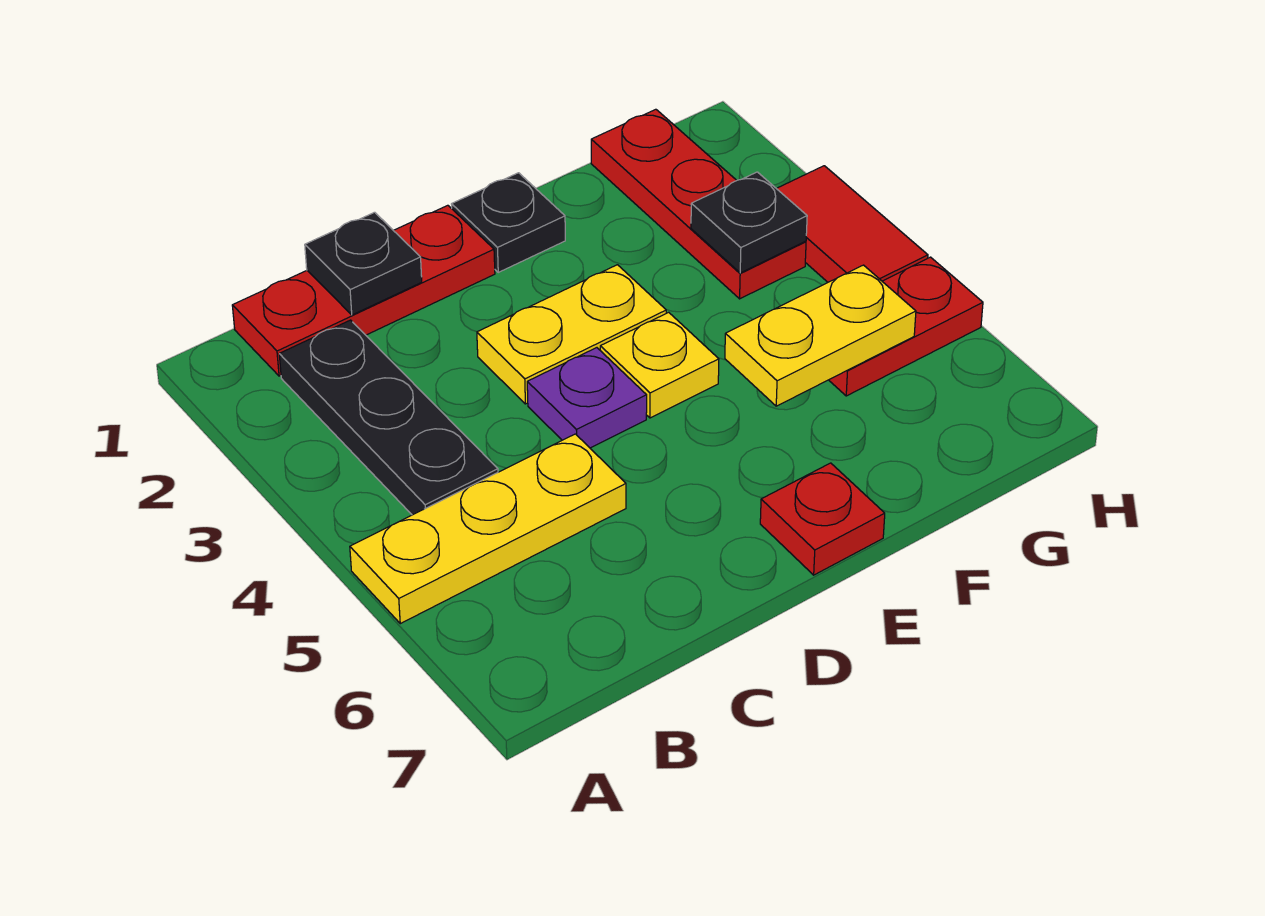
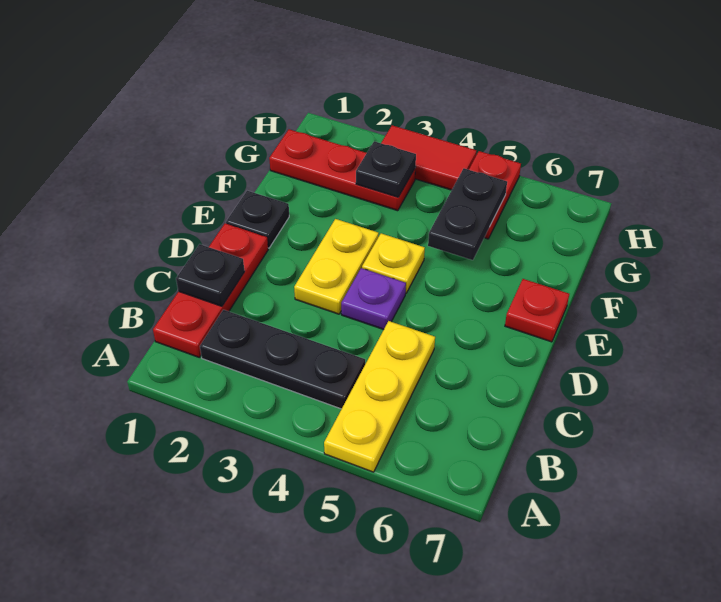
yellow 1x2 plate [725,265,916,406] -> black 1x2 plate [428,168,507,260]

